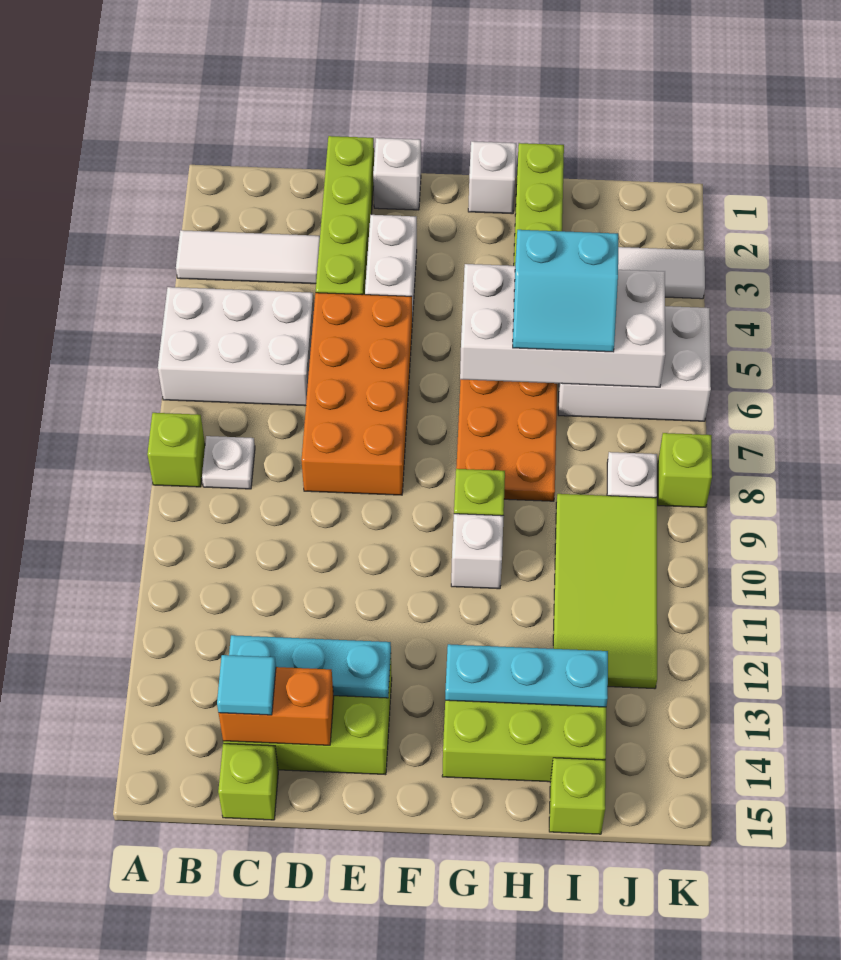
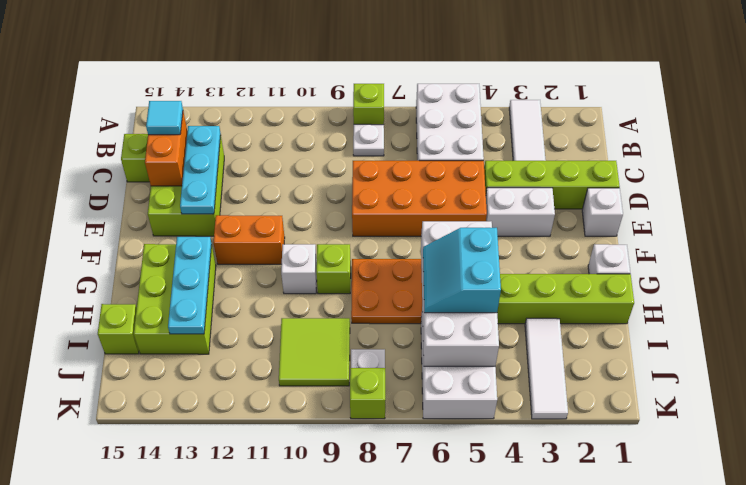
none -> orange 1x2 brick [213,215,285,264]
lime 2x4 tile [553,494,657,689] -> lime 2x2 tile [279,318,350,386]

